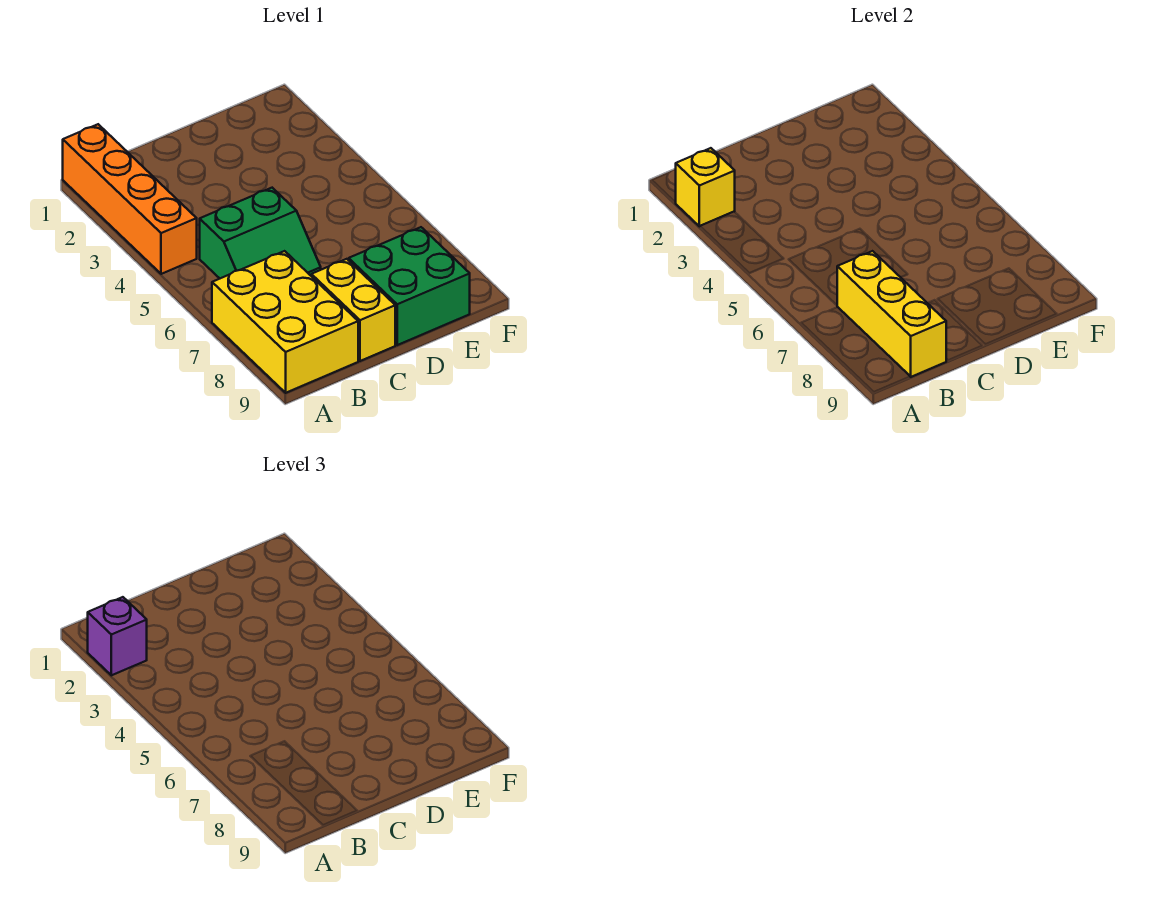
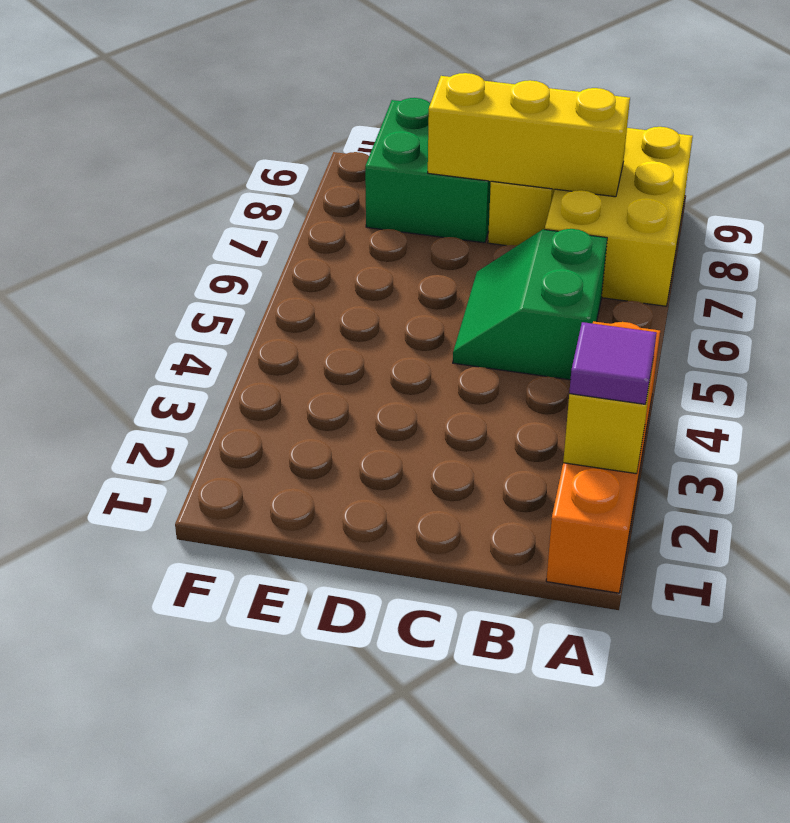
purple 1x1 brick [88,597,147,675] -> purple 1x1 tile [569,322,657,404]
green 2x2 slope [200,188,321,278] -> green 2x2 slope turned to [453,229,607,380]
yellow 1x3 brick [837,251,946,377] -> yellow 1x3 brick turned to [428,73,630,197]

